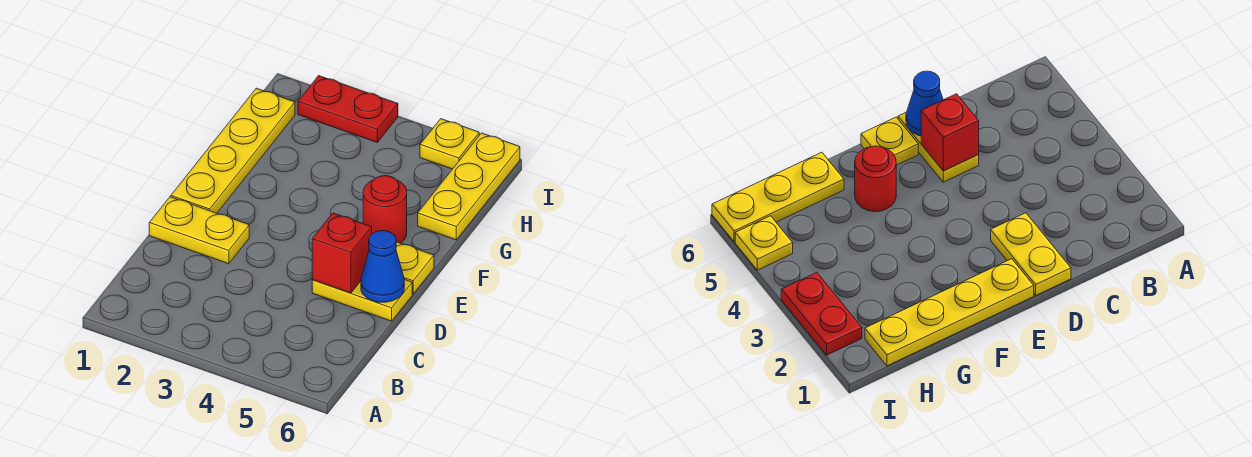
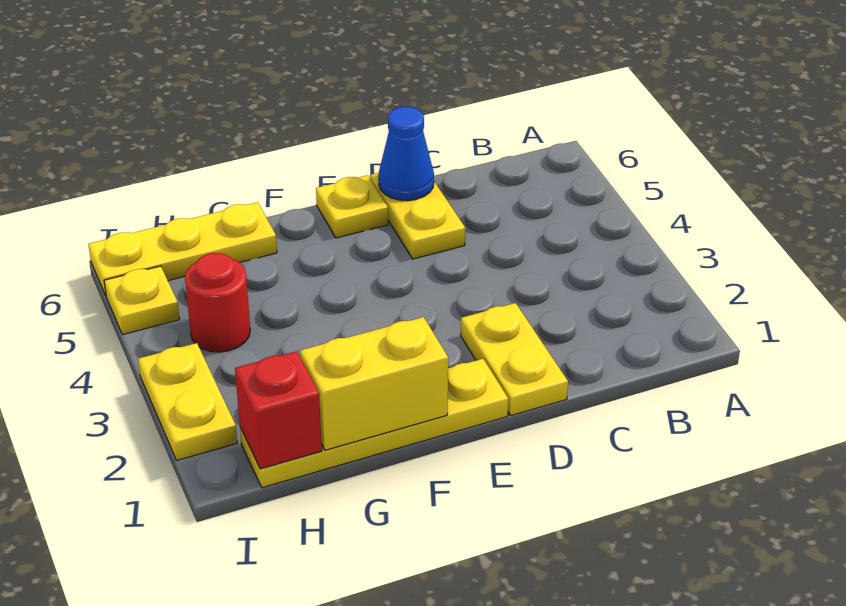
red 1x1 brick [312,213,372,293] -> red 1x1 brick moved to [235,351,322,469]
none -> yellow 1x2 brick [300,317,448,450]
red 1x1 round brick [363,176,407,243] -> red 1x1 round brick moved to [185,253,250,352]
red 1x2 plate [298,76,398,142] -> yellow 1x2 plate [138,343,237,460]

